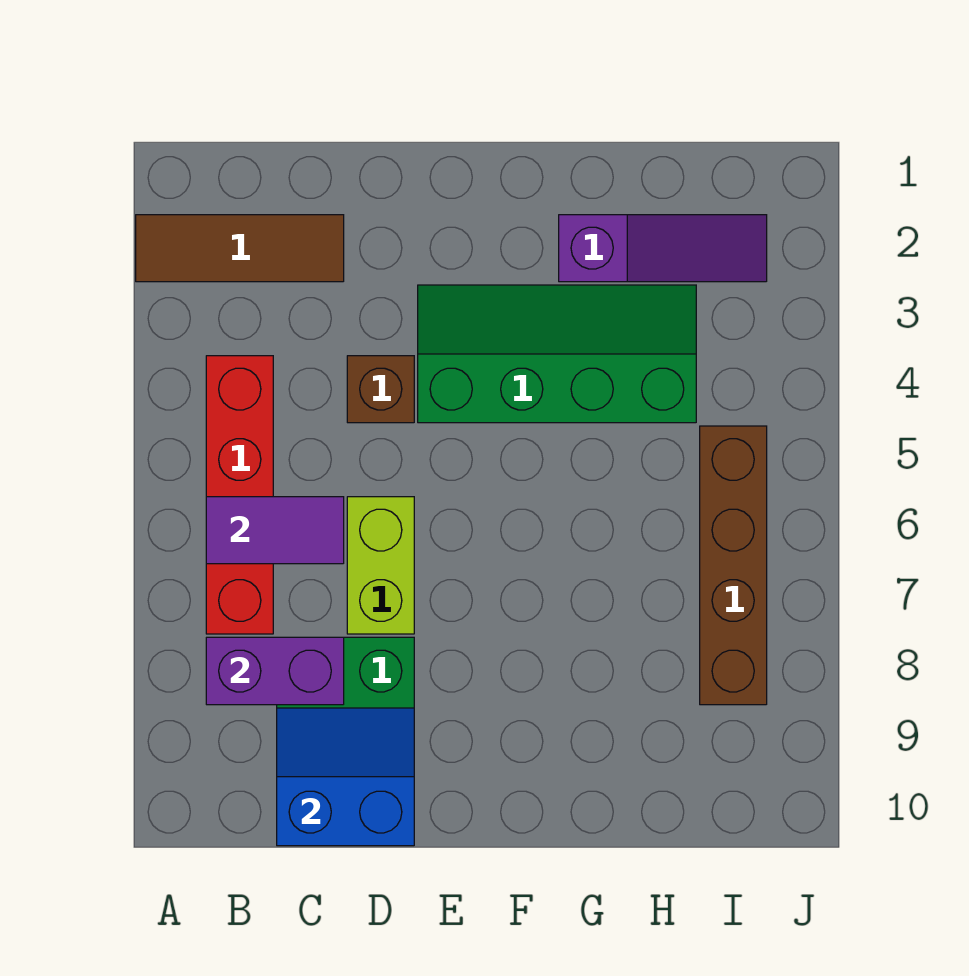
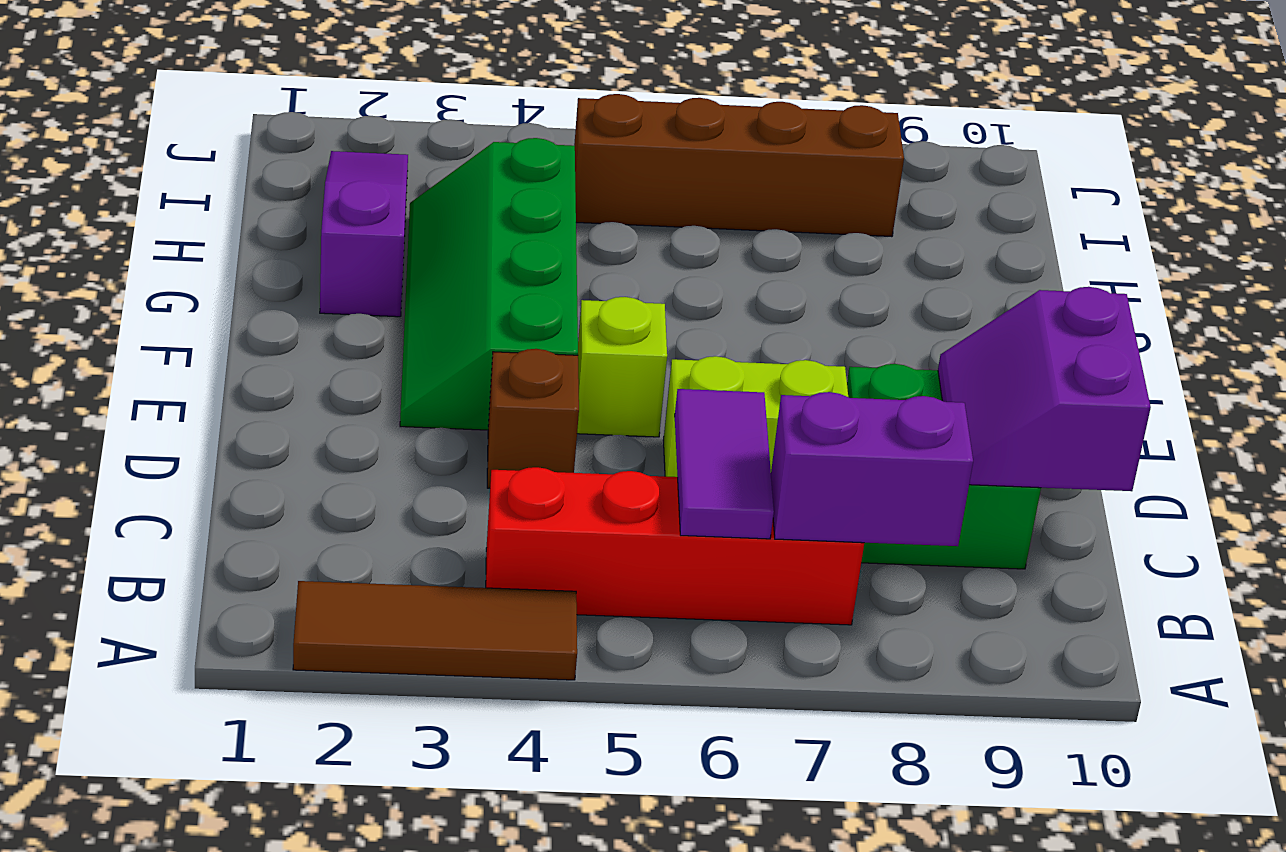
brown 1x3 tile [136,215,344,282] -> brown 1x3 tile turned to [293,581,577,680]
purple 1x2 brick [206,637,344,705] -> purple 1x2 brick turned to [771,392,973,546]
blue 2x2 slope [277,708,414,846] -> purple 2x2 slope [938,287,1151,491]
none -> lime 1x1 brick [577,297,667,437]

